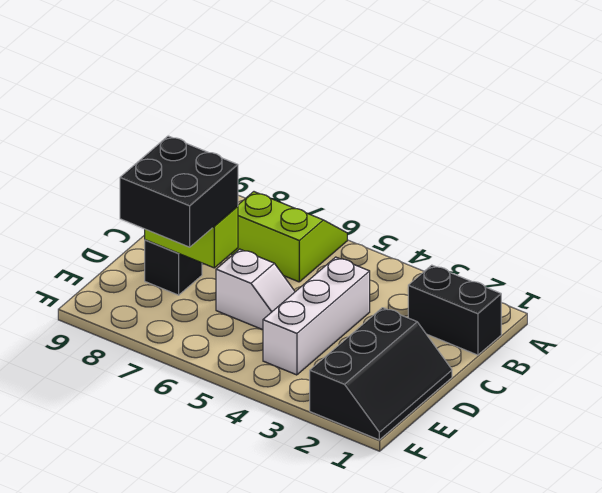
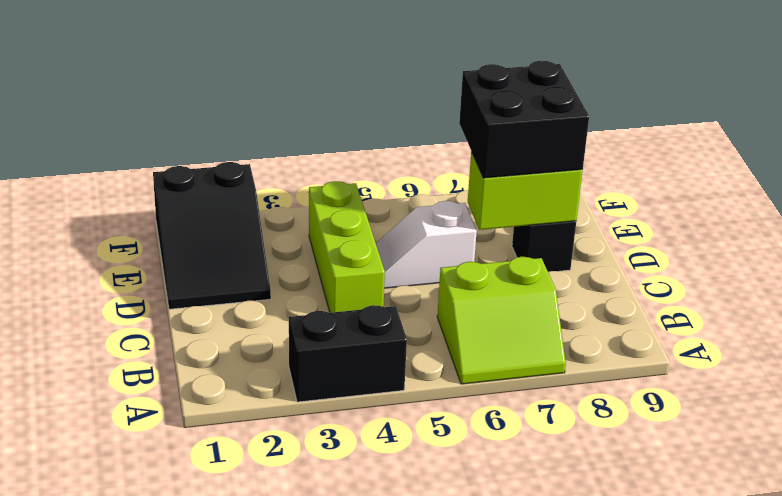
black 1x2 brick [408,265,501,355] -> black 1x2 brick moved to [289,305,407,402]
white 1x3 brick [263,257,370,375] -> lime 1x3 brick [309,181,385,313]
black 2x3 slope [310,308,452,440] -> black 2x3 slope turned to [153,162,271,309]

